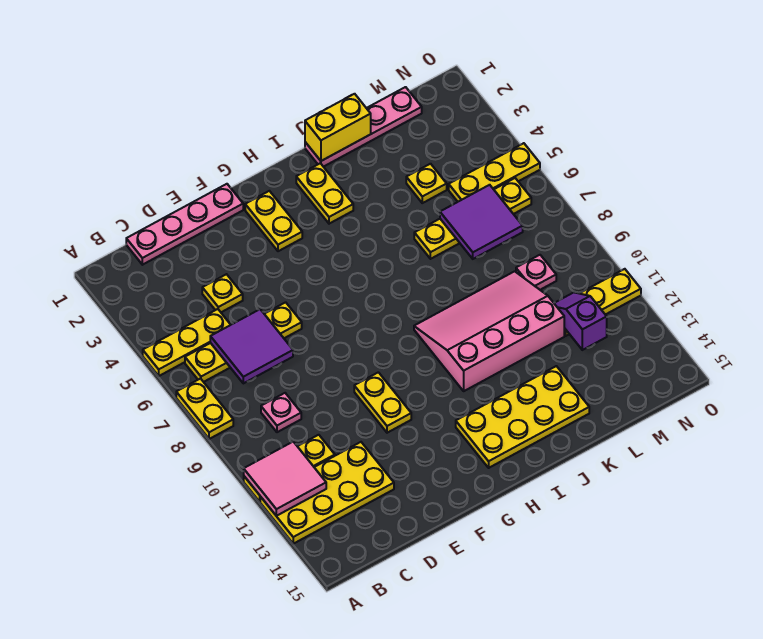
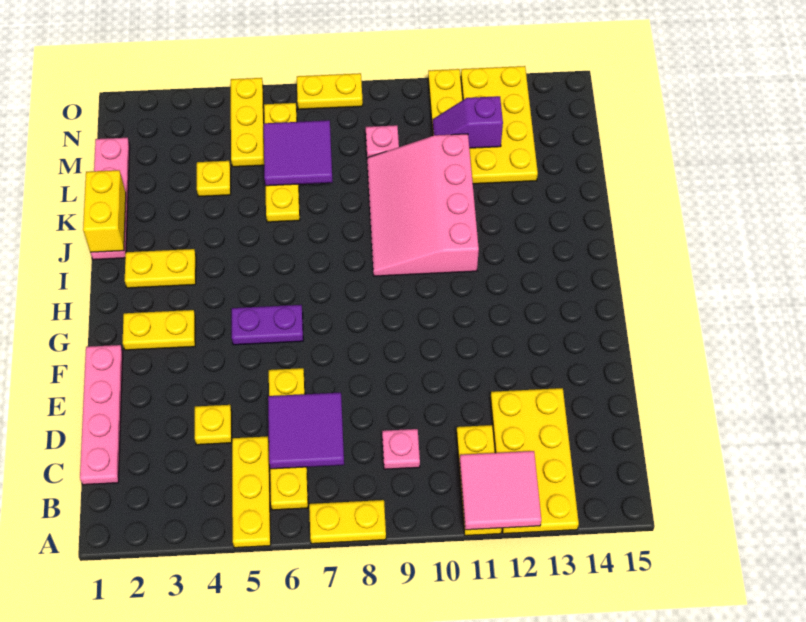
yellow 1x2 plate [354,372,411,433] -> yellow 1x2 plate moved to [297,73,363,109]
none -> purple 1x2 plate [232,305,303,345]
yellow 2x4 plate [456,366,589,468] -> yellow 2x4 plate moved to [461,66,538,184]

